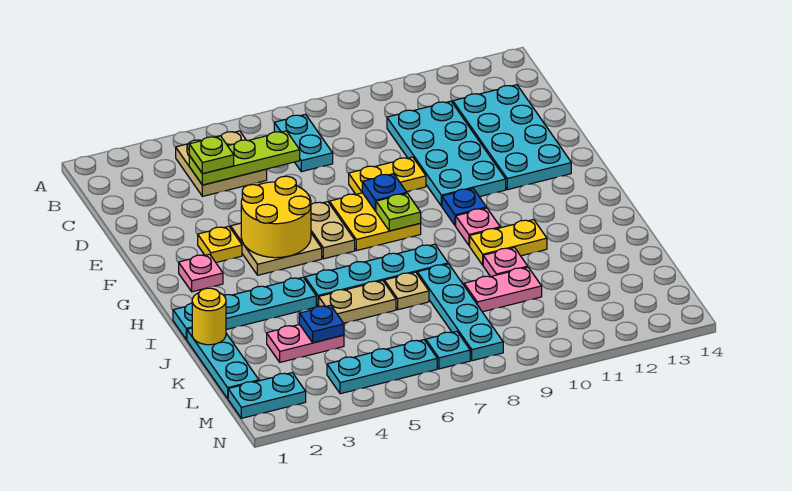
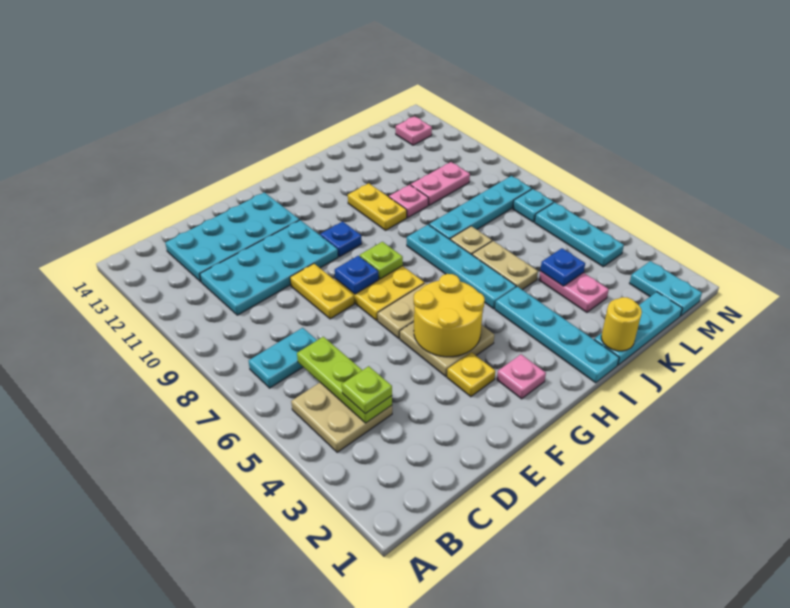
pink 1x1 plate [456,208,500,246] -> pink 1x1 plate moved to [396,116,432,145]
pink 1x2 plate [464,267,542,312] -> pink 1x2 plate turned to [411,162,470,205]

